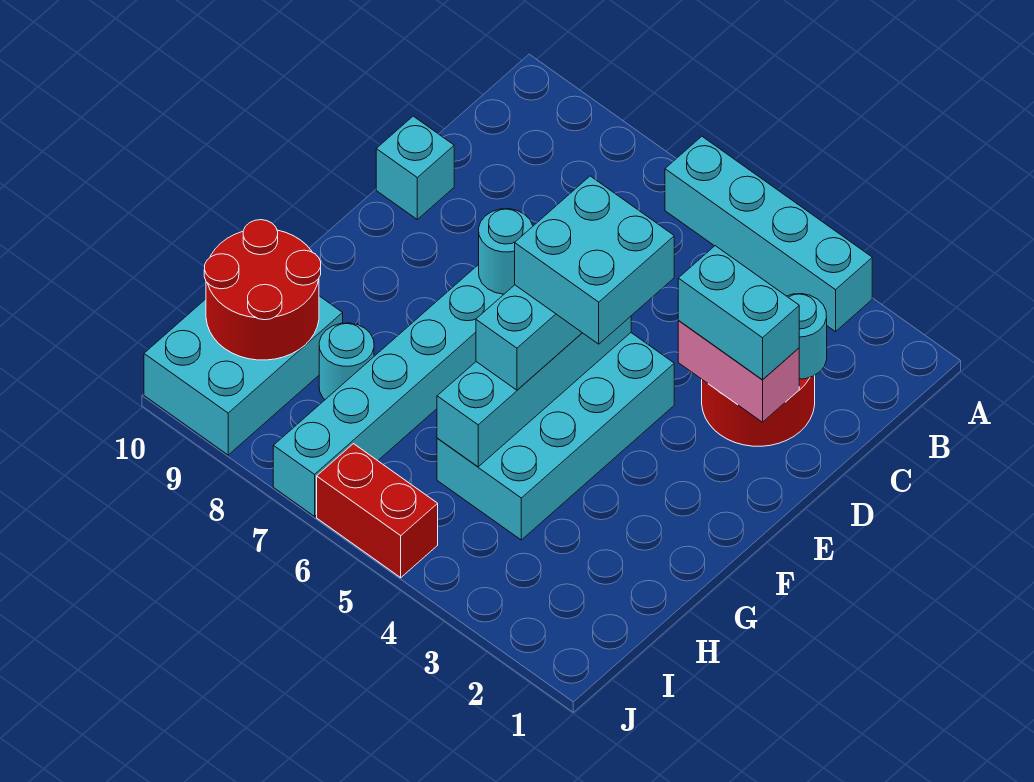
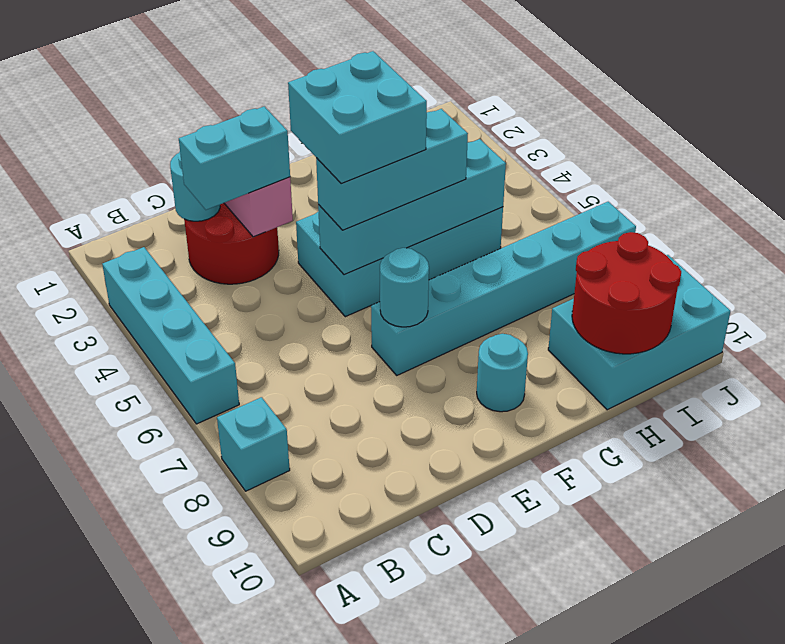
cyan 1x2 brick [678,246,799,380] -> cyan 1x2 brick turned to [179,106,290,210]
cyan 1x1 brick [376,116,454,219] -> cyan 1x1 brick moved to [217,397,290,491]
cyan 1x1 round brick [319,323,374,399] -> cyan 1x1 round brick moved to [477,334,528,412]
red 1x2 brick [317,444,438,578] -> none

